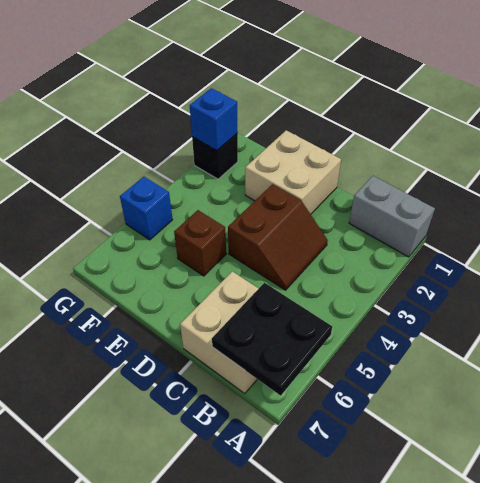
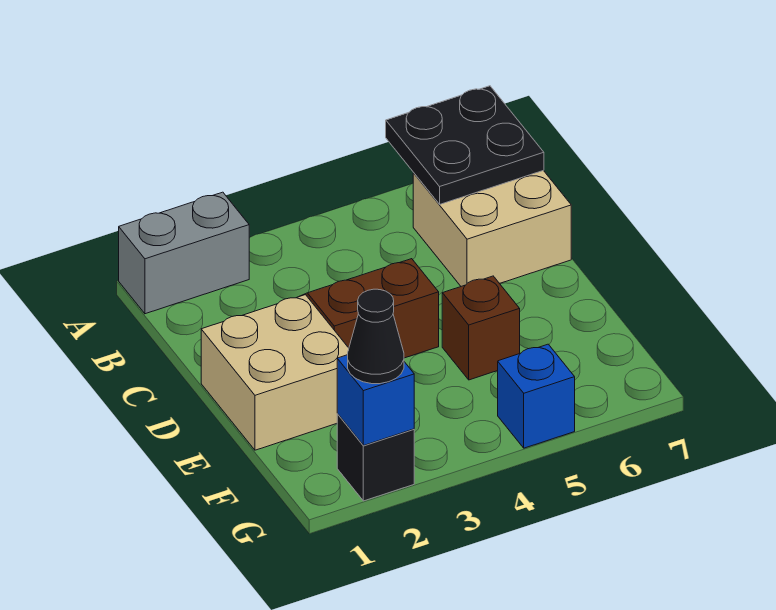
grey 1x2 brick [349,176,435,257] -> grey 1x2 brick turned to [119,192,249,314]
none -> black 1x1 cone [348,289,404,384]

